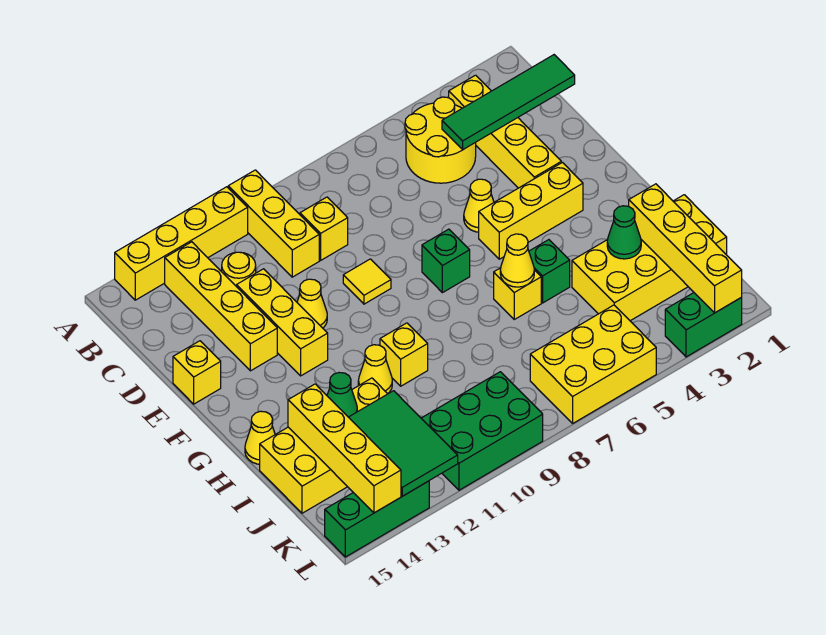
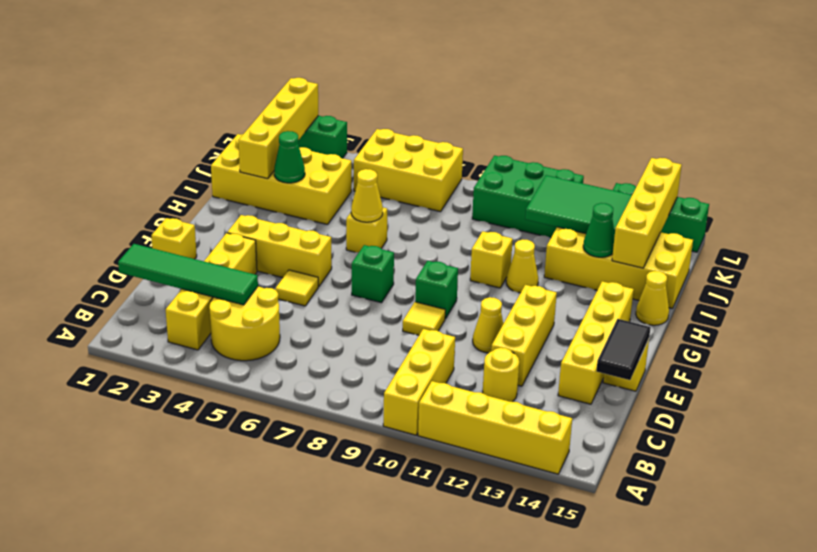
yellow 1x4 brick [165,242,277,371] -> yellow 1x4 brick moved to [558,281,634,404]
yellow 1x1 brick [300,197,348,260] -> yellow 1x1 brick moved to [151,218,197,259]
none -> black 1x2 tile [596,319,651,380]
yellow 1x1 cone [464,179,494,232] -> yellow 1x1 tile [275,270,318,306]
green 1x1 brick [529,240,570,303] -> green 1x1 brick moved to [415,261,458,319]
green 2x3 tile [349,391,458,496] -> green 2x3 tile turned to [525,175,632,234]

